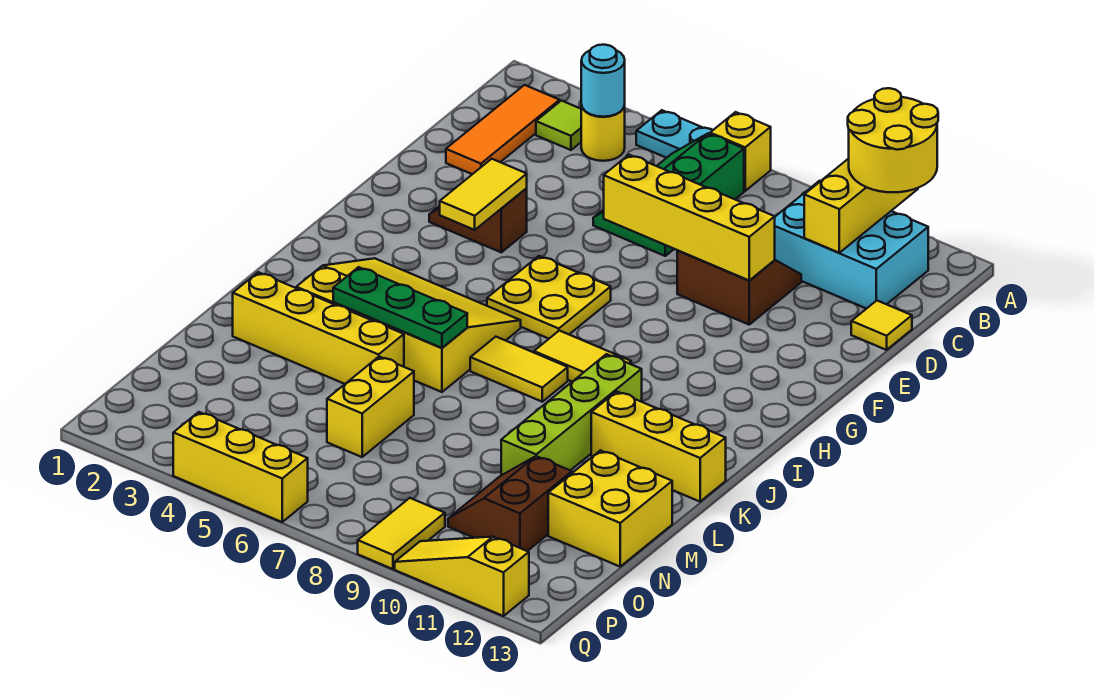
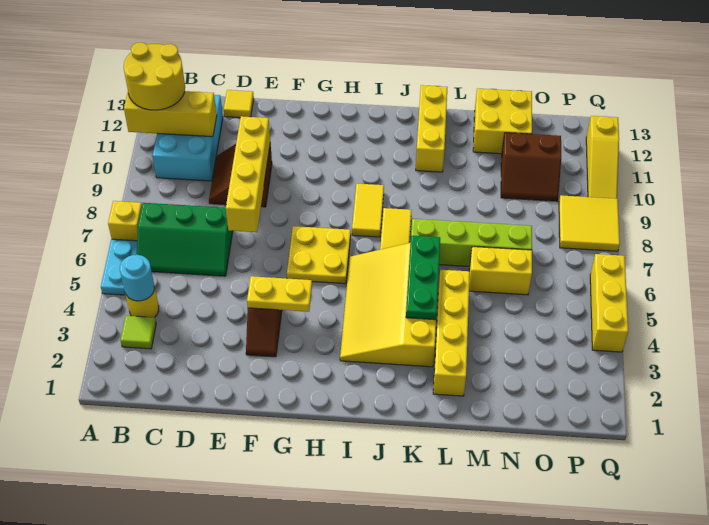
orange 1x3 tile [446,85,560,174] -> none
yellow 1x2 tile [440,159,527,230] -> yellow 1x2 plate [247,276,312,312]
lime 1x4 brick [501,354,642,475] -> lime 1x4 brick moved to [411,219,532,267]
yellow 1x2 tile [358,498,445,569] -> yellow 2x2 tile [559,195,620,251]

